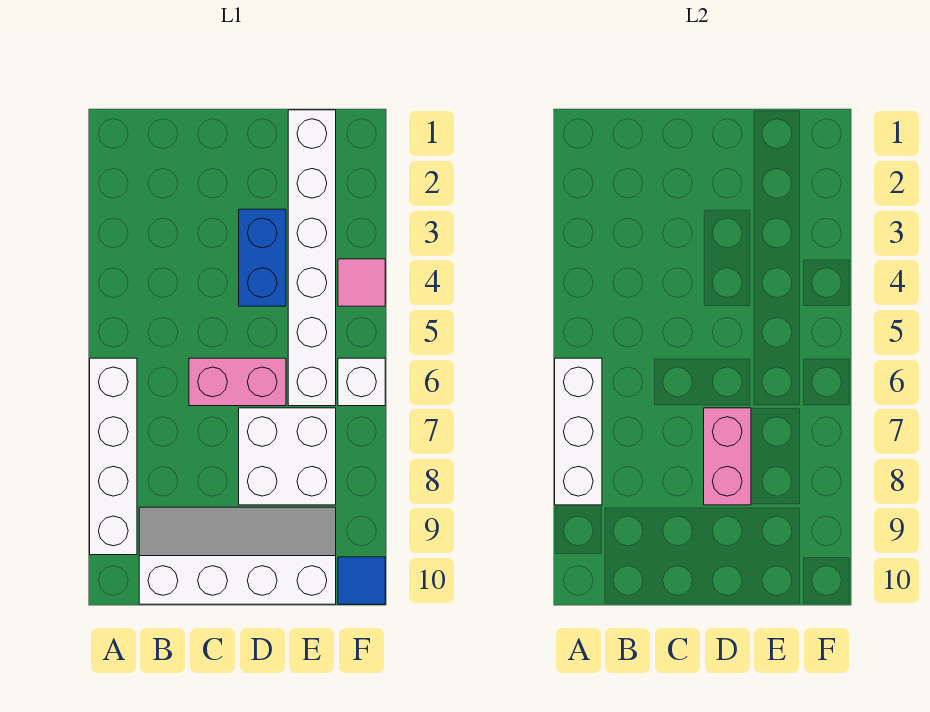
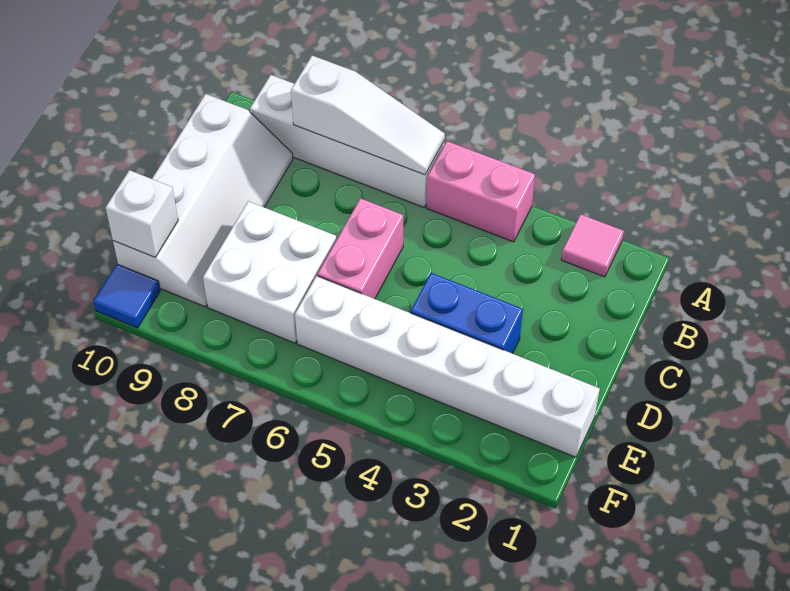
white 1x3 brick [555,358,602,505] -> white 1x3 slope [291,56,445,175]
pink 1x2 brick [704,408,751,505] -> pink 1x2 brick moved to [427,141,535,242]
pink 1x1 tile [338,259,385,306] -> pink 1x1 tile moved to [561,214,624,277]
white 1x1 brick [338,358,385,406] -> white 1x1 brick moved to [106,170,178,257]

